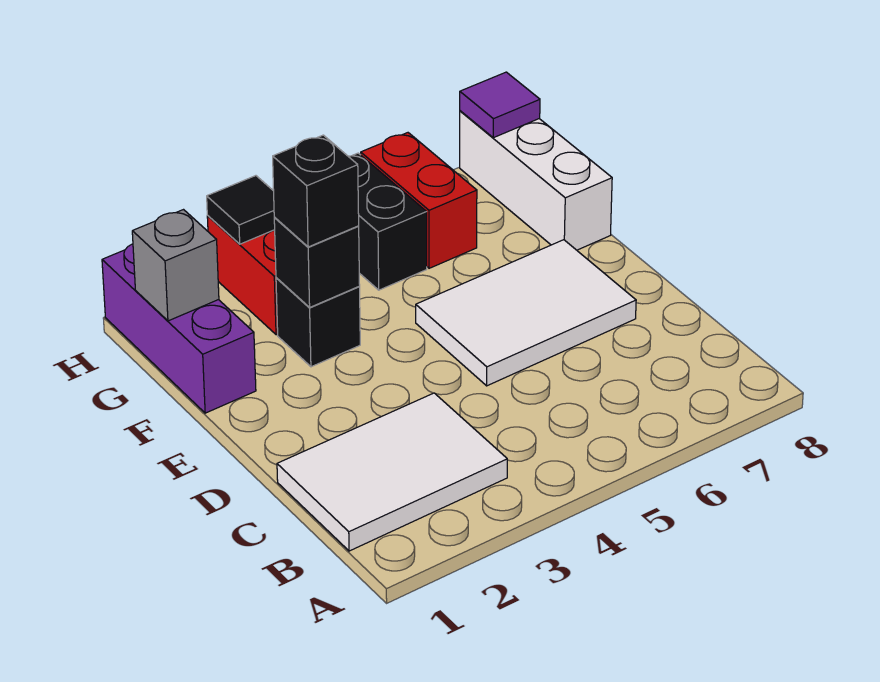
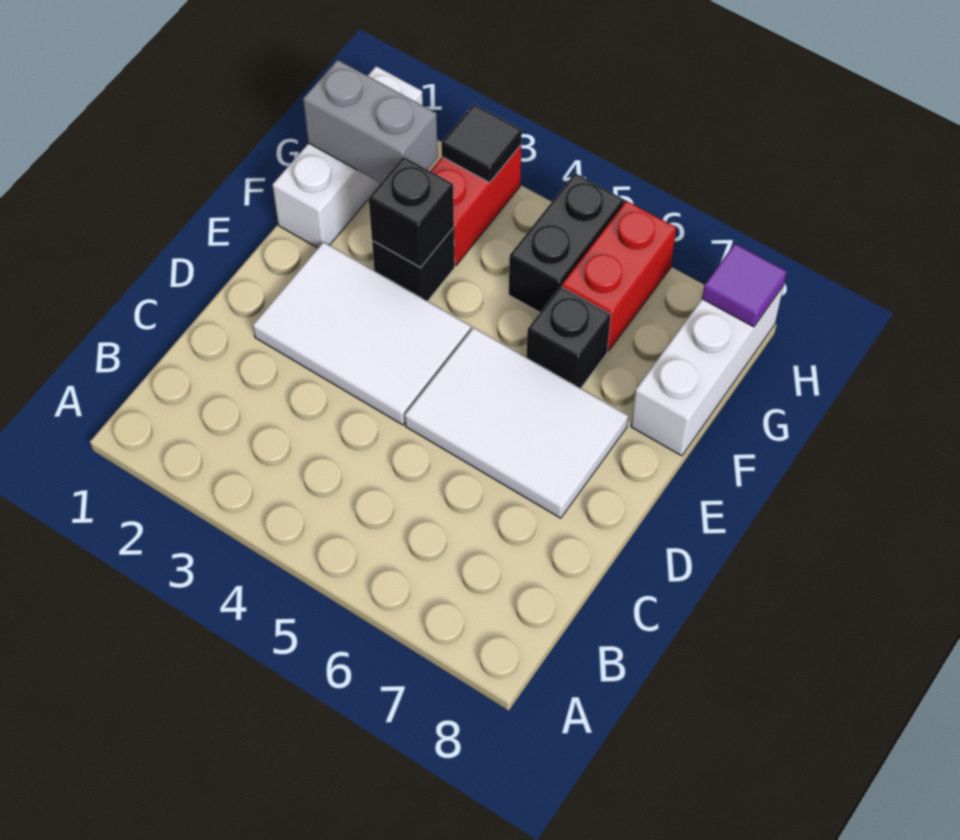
white 2x3 tile [277,393,507,551] -> white 2x3 tile moved to [253,242,471,425]
purple 1x3 brick [102,244,256,413] -> white 1x3 brick [273,66,423,248]
black 1x1 brick [273,135,359,247] -> black 1x1 brick moved to [527,287,611,389]
grey 1x1 brick [132,210,219,321] -> grey 1x2 brick [303,60,438,183]

